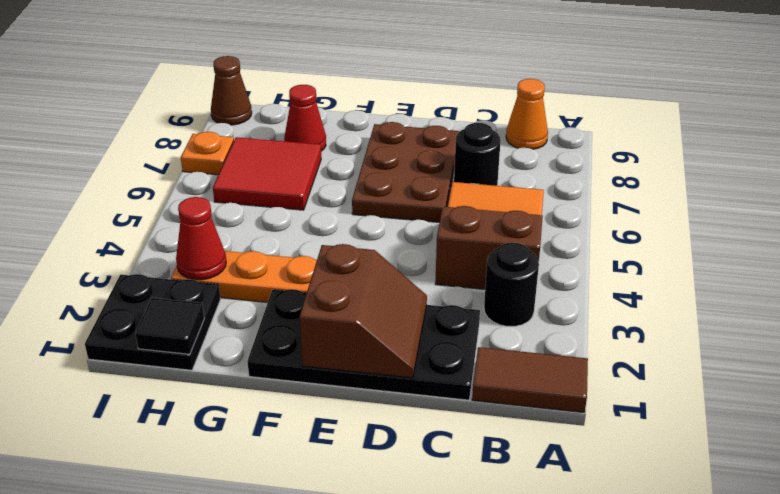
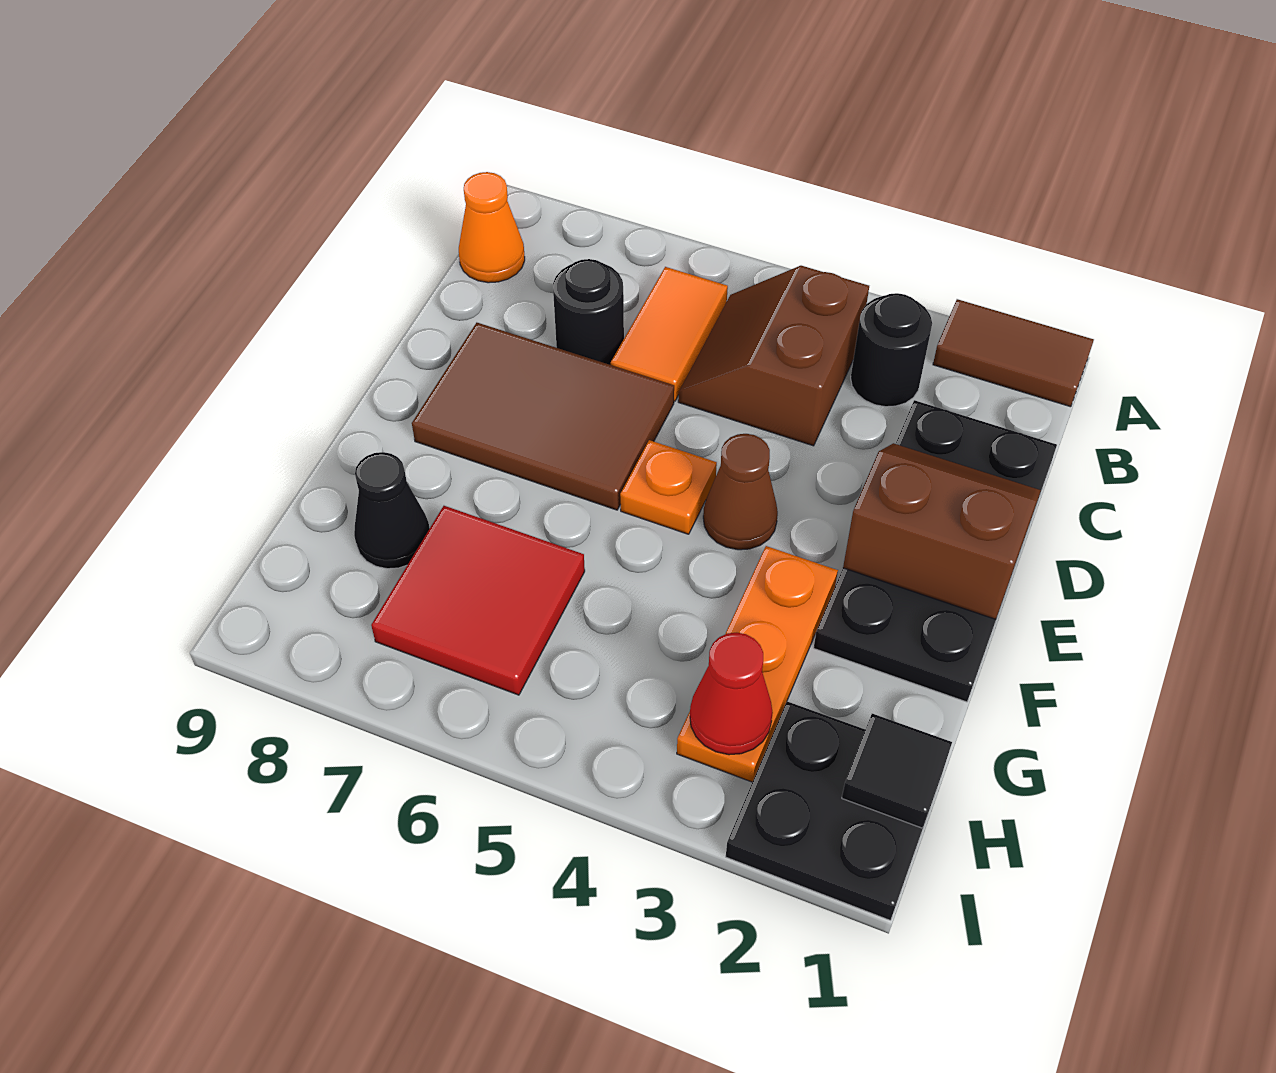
brown 1x2 tile [472,347,588,413] -> brown 1x2 tile turned to [933,299,1094,407]
brown 2x3 plate [352,122,459,222] -> brown 2x3 tile [412,323,674,510]
red 1x1 cone [284,85,326,151] -> black 1x1 cone [354,452,430,569]
orange 1x1 plate [181,132,234,175] -> orange 1x1 plate moved to [620,440,717,534]
brown 1x1 cone [211,56,252,125] -> brown 1x1 cone moved to [703,434,778,550]

